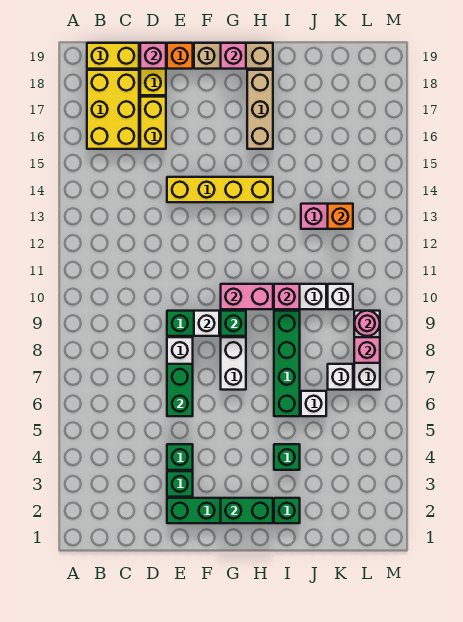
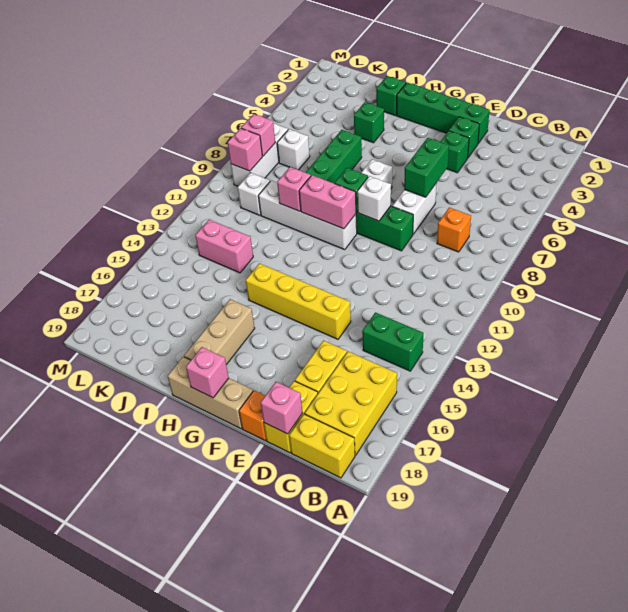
green 1x2 brick [221,498,273,523] -> green 1x2 brick moved to [362,312,424,371]
white 1x1 brick [301,391,326,416] -> none
orange 1x1 brick [328,204,353,229] -> orange 1x1 brick moved to [437,208,471,252]
pink 1x1 round brick [354,311,380,336] -> pink 1x1 brick [227,128,262,171]

